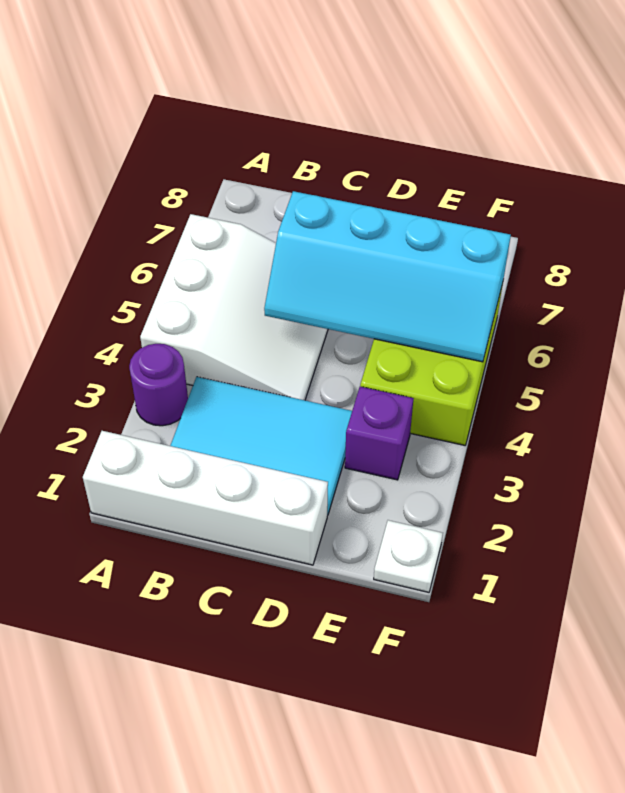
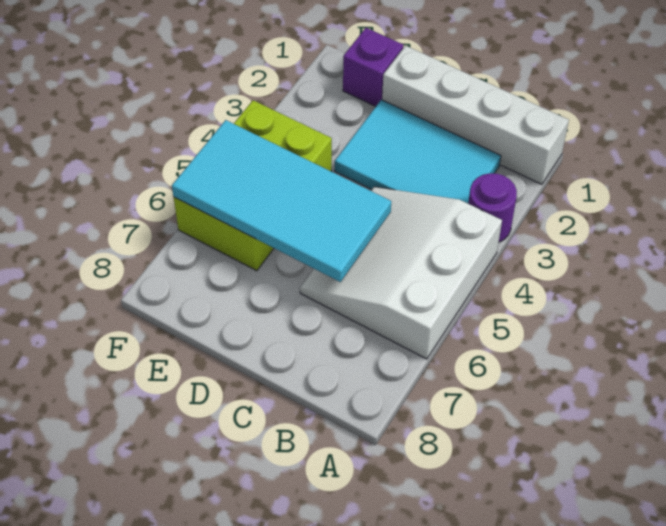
cyan 2x4 slope [264,191,511,362] -> cyan 2x4 tile [172,120,391,282]
purple 1x1 brick [345,387,414,480] -> purple 1x1 brick moved to [343,28,403,106]
white 1x1 plate [374,520,443,592] -> none

